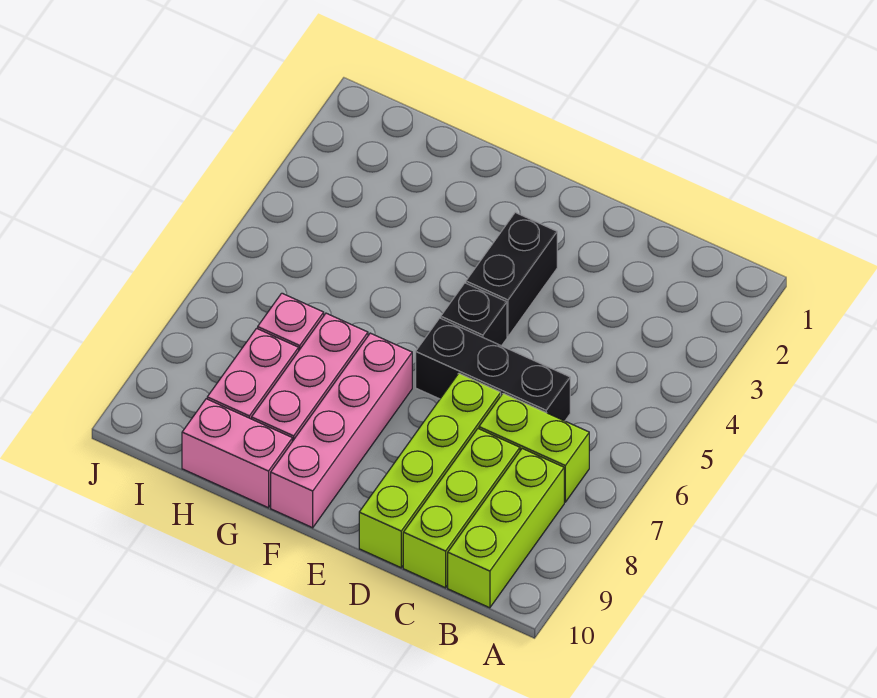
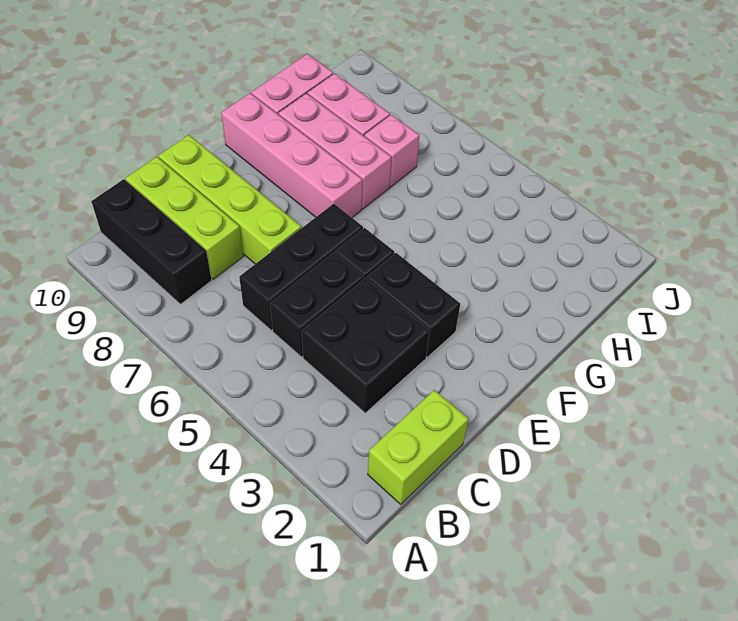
lime 1x2 brick [479,393,589,502] -> lime 1x2 brick moved to [368,390,469,504]
lime 1x3 brick [448,449,564,608] -> black 1x3 brick [91,179,212,304]
none -> black 2x2 brick [302,278,430,413]
none -> black 1x2 brick [270,253,364,357]

